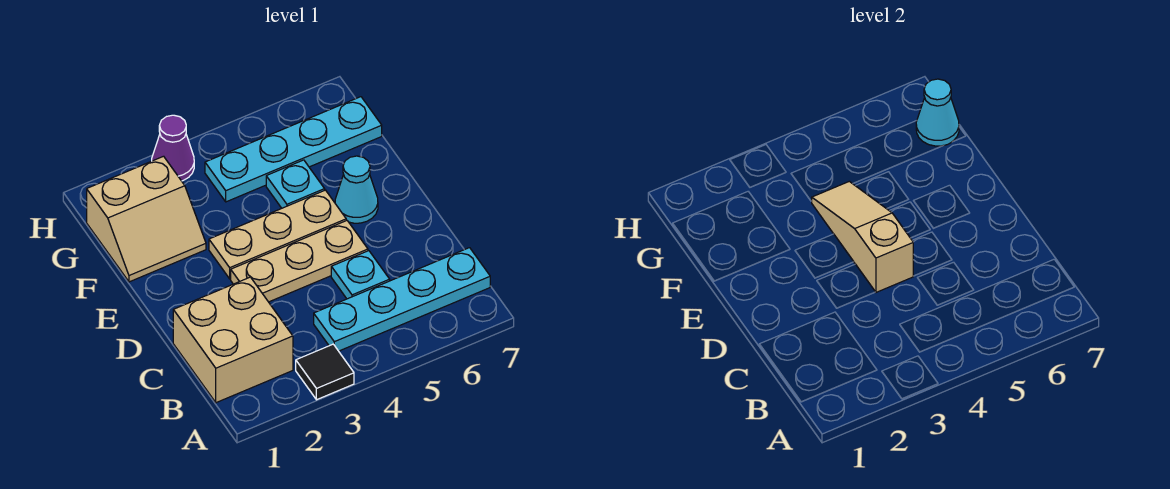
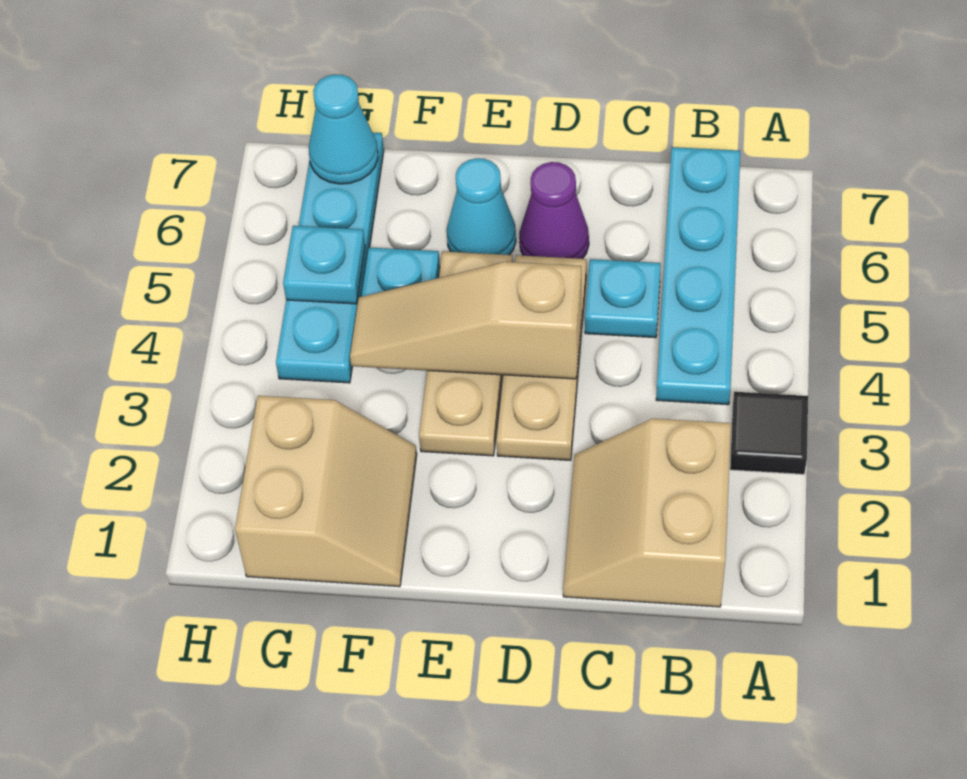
tan 2x2 brick [173,277,293,403] -> tan 2x2 slope [563,419,731,607]
none -> cyan 1x1 plate [283,226,365,304]
purple 1x1 cone [152,115,194,181] -> purple 1x1 cone moved to [519,162,589,259]

